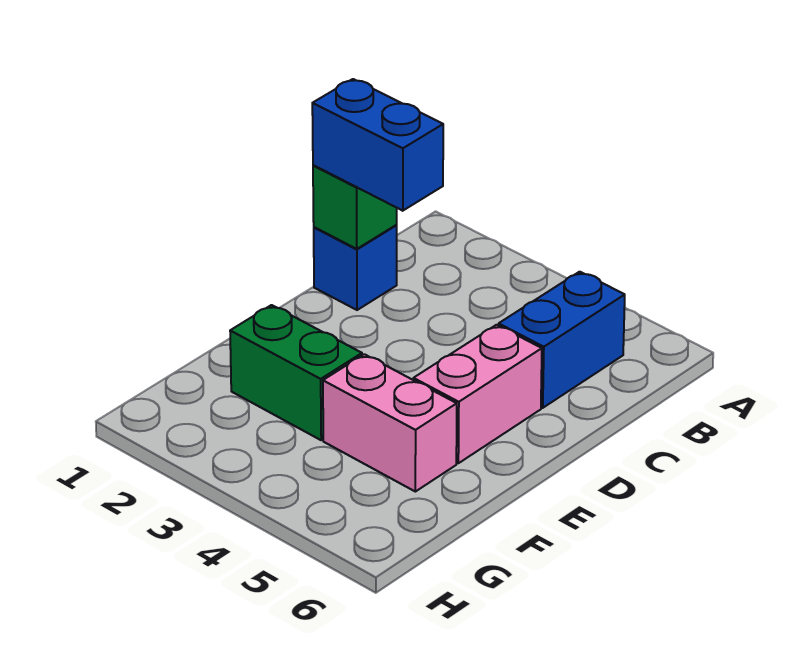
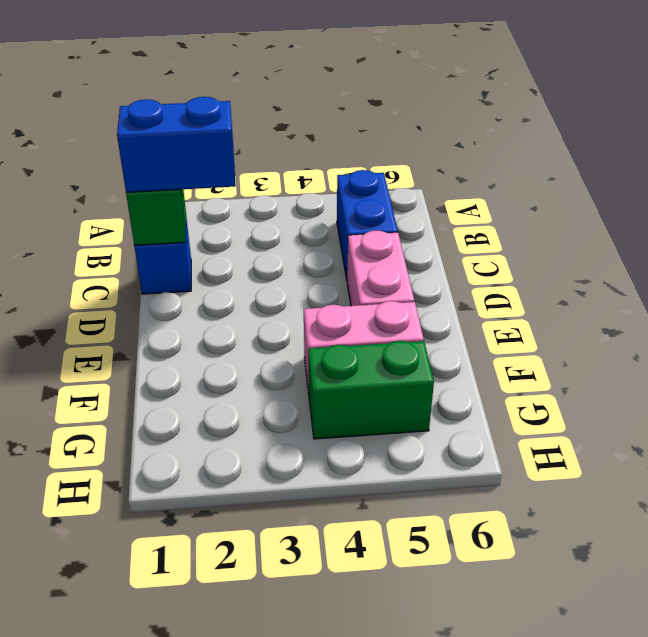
green 1x2 brick [230,305,362,440] -> green 1x2 brick moved to [308,341,434,439]

